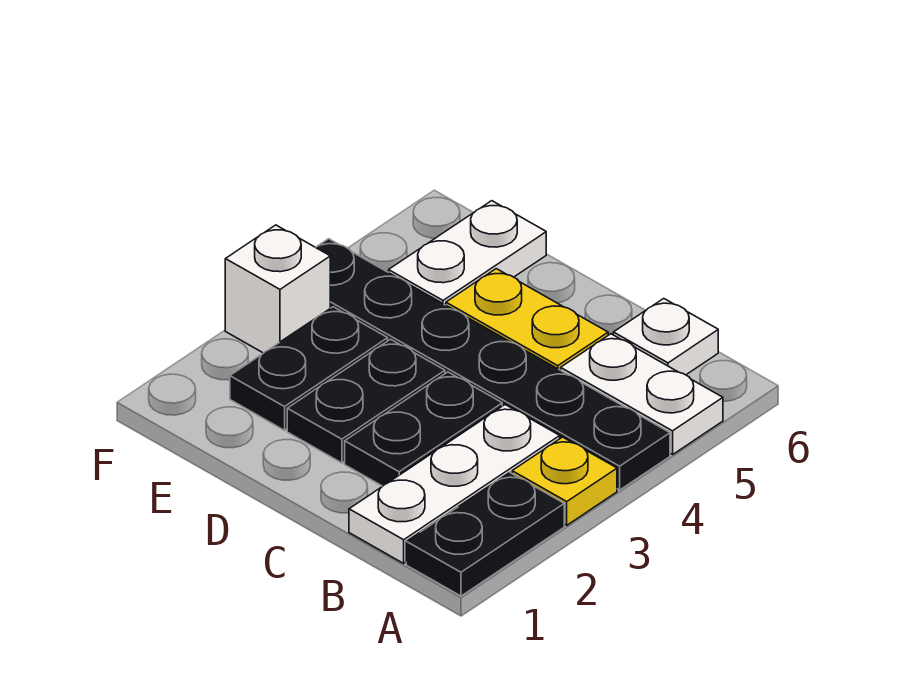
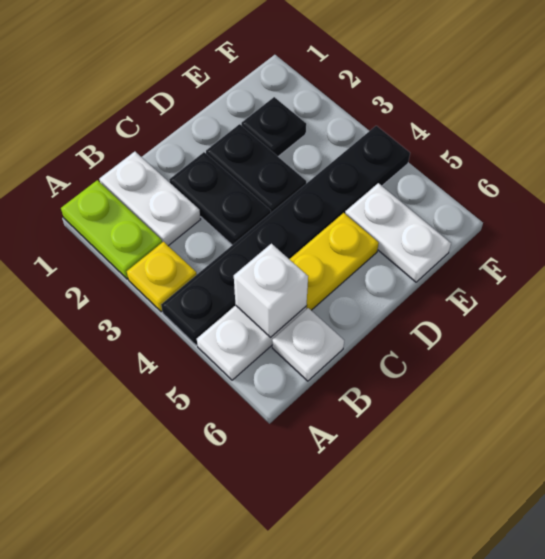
black 1x2 plate [406,473,564,596] -> lime 1x2 plate [61,180,162,279]
white 1x3 plate [349,405,560,563] -> white 1x2 plate [99,152,201,246]
black 1x2 plate [230,307,388,430] -> black 1x1 plate [241,97,306,156]
white 1x1 brick [225,225,330,353] -> white 1x1 brick moved to [234,244,308,337]

